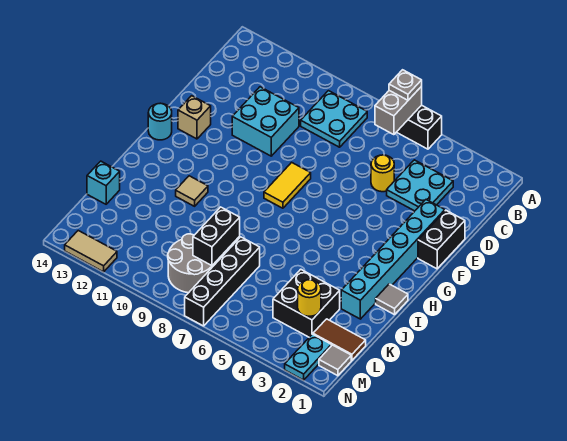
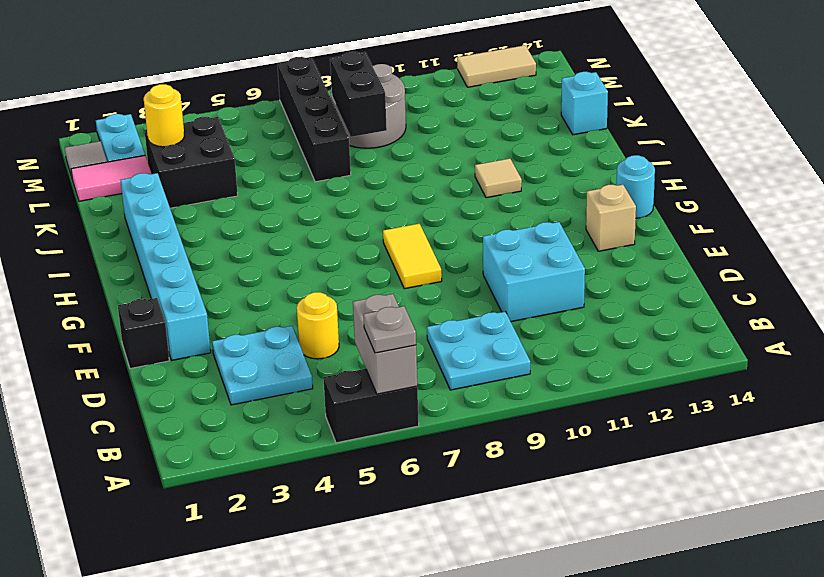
black 1x2 brick [418,210,465,269] -> black 1x1 brick [118,298,169,369]
grey 1x1 tile [376,284,408,315] -> none
brown 1x2 tile [313,319,366,360] -> pink 1x2 tile [71,156,152,201]

